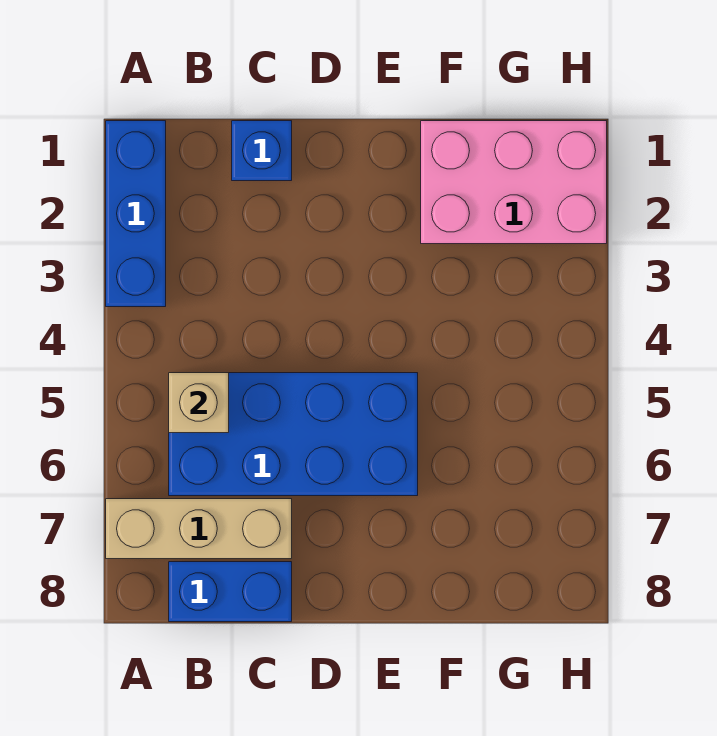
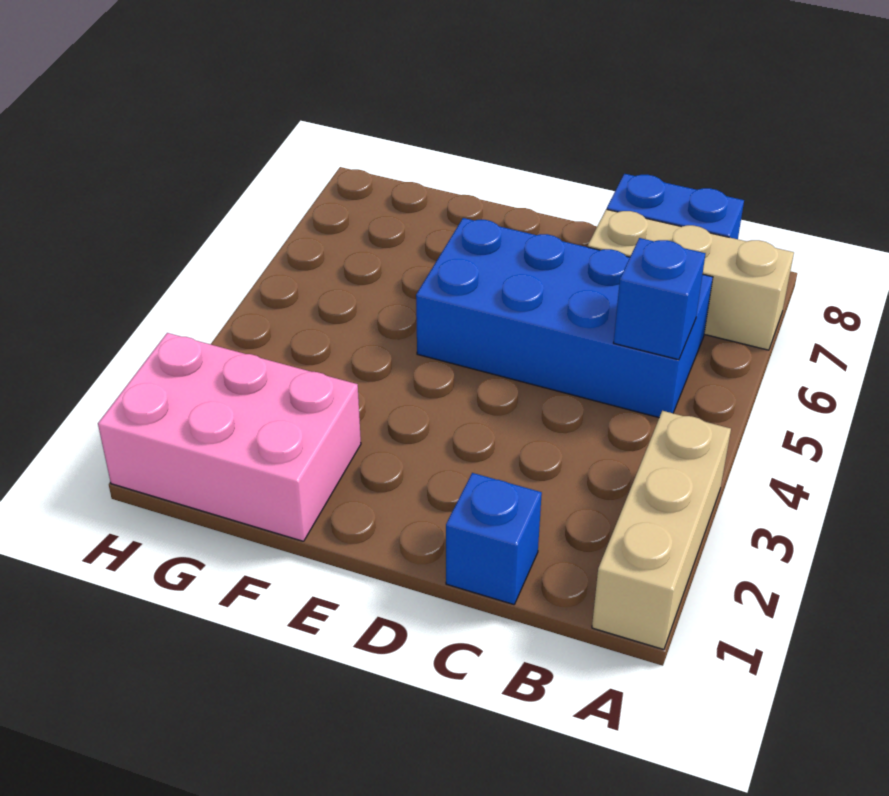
blue 1x3 brick [106,121,166,307] -> tan 1x3 brick [592,411,731,650]
tan 1x1 brick [169,373,229,433] -> blue 1x1 brick [614,238,706,360]

